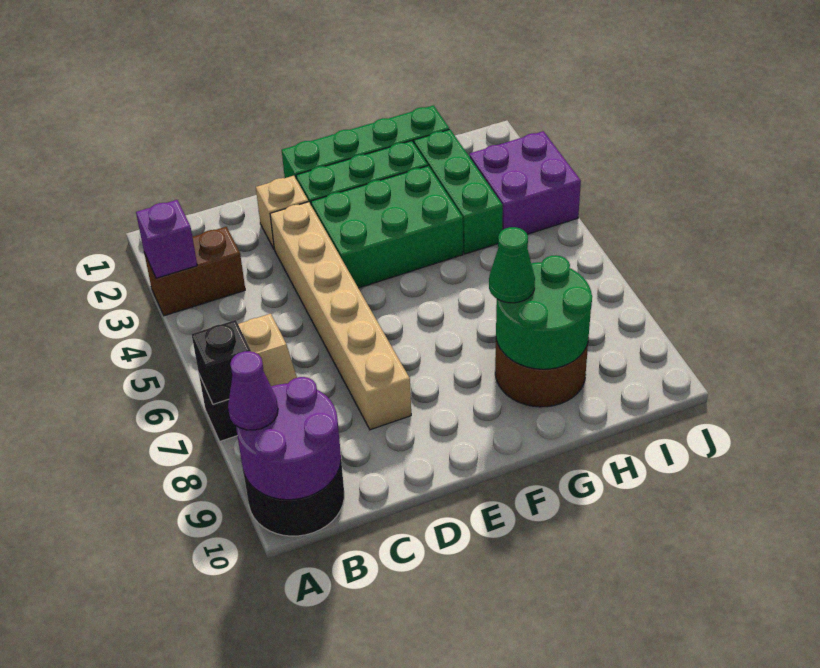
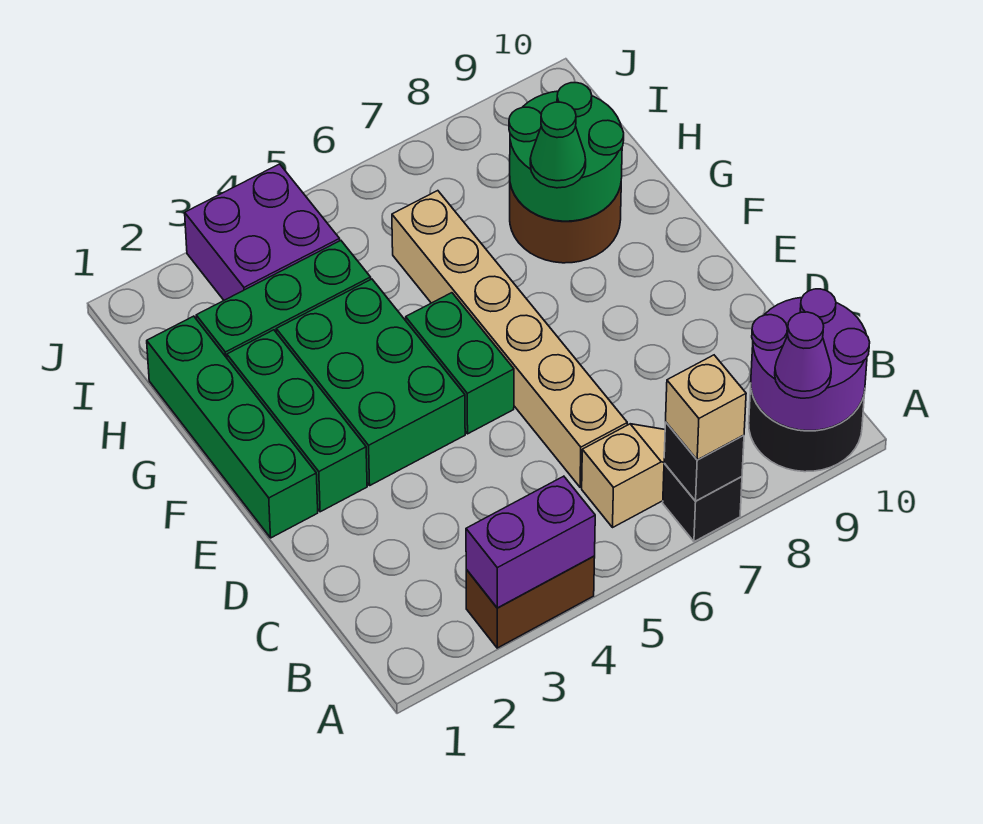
brown 1x2 brick [144,227,245,316] -> brown 1x2 brick turned to [466,556,595,648]
purple 1x1 brick [136,200,197,278] -> purple 1x2 brick [466,476,595,608]
tan 1x1 brick [256,176,308,248] -> tan 1x1 brick moved to [666,355,746,460]
tan 1x6 brick [270,202,411,430] -> tan 1x6 brick turned to [392,191,627,487]
none -> green 1x2 brick [406,293,514,434]

